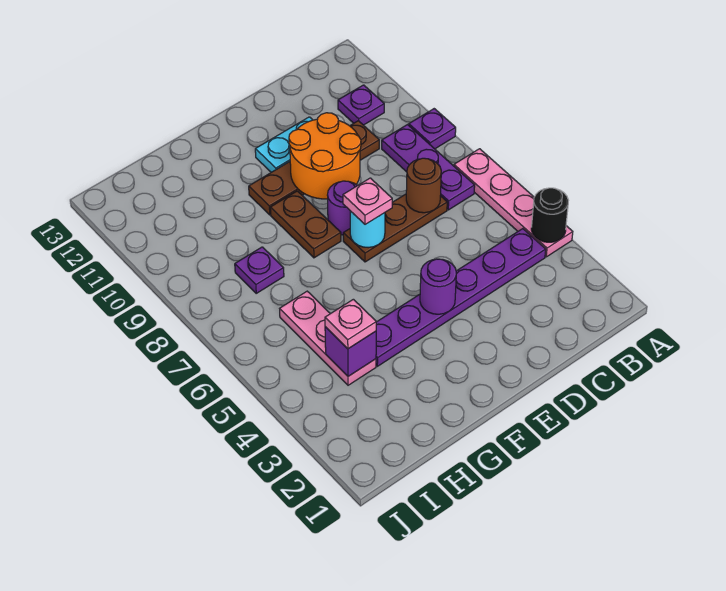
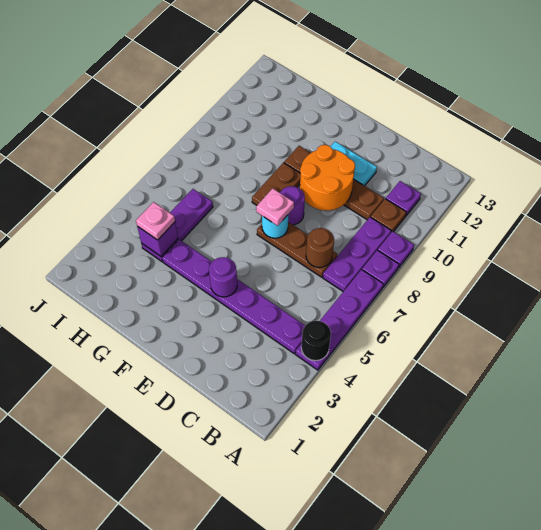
pink 1x4 plate [454,149,573,257] -> purple 1x4 plate [296,270,383,370]
none -> brown 1x1 plate [371,199,406,232]
pink 1x3 plate [280,291,376,385] -> purple 1x3 plate [141,189,213,262]
purple 1x1 plate [235,247,284,293] -> purple 1x1 plate moved to [362,250,399,287]

